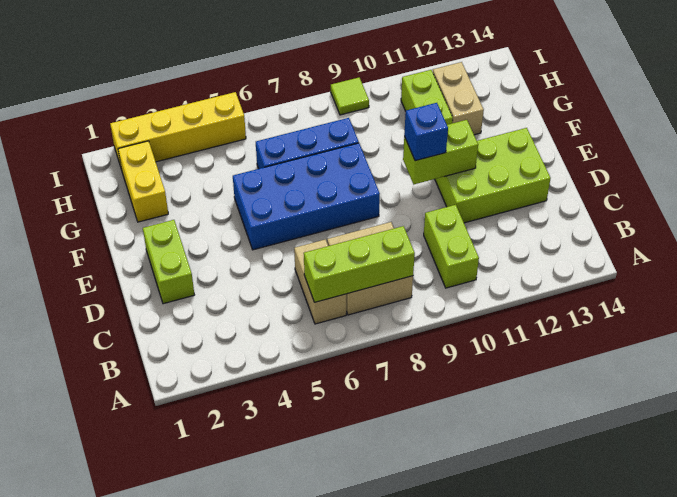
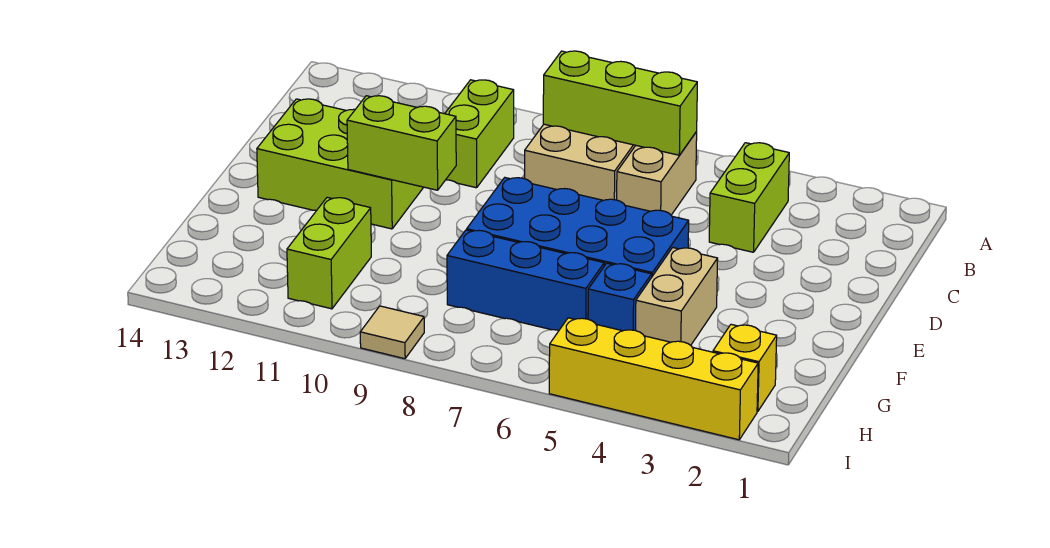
lime 1x2 brick [143,220,194,304] -> lime 1x2 brick moved to [709,143,789,252]
blue 1x1 brick [404,103,448,161] -> blue 1x1 brick moved to [588,263,652,331]
yellow 1x2 brick [118,141,168,222] -> yellow 1x1 brick [713,324,777,411]
tan 1x2 brick [433,62,484,135] -> tan 1x2 brick moved to [636,248,718,345]
lime 1x1 tile [331,78,369,115] -> tan 1x1 tile [360,306,424,359]

